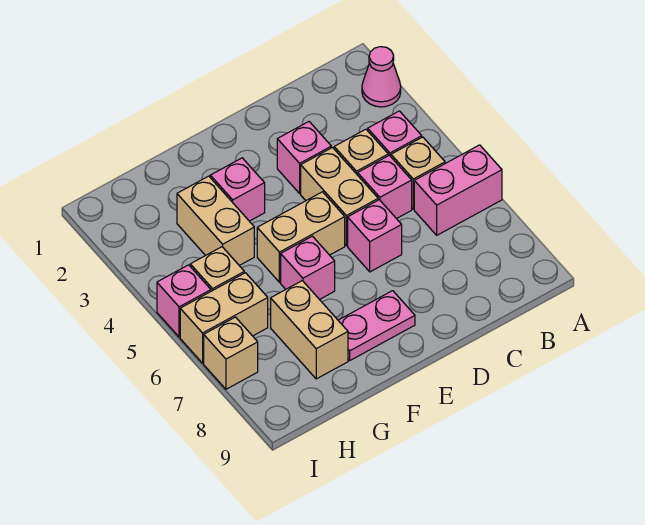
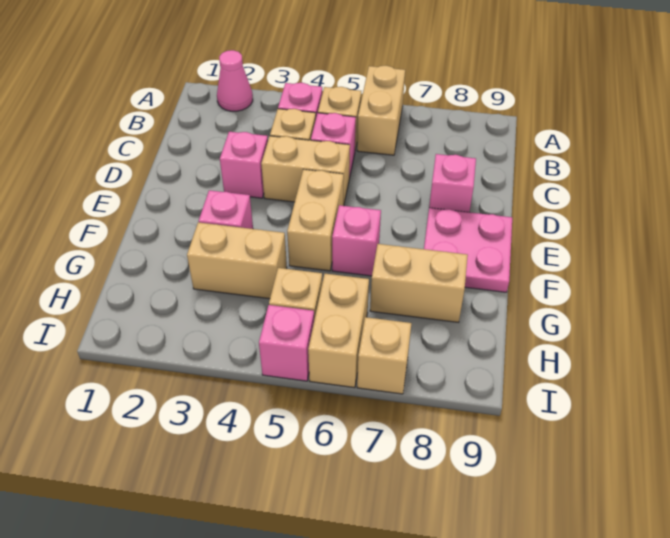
pink 1x2 brick [414,145,502,235] -> tan 1x2 brick [357,66,405,155]
pink 1x1 brick [348,200,402,272] -> pink 1x1 brick moved to [429,154,476,212]
pink 1x2 plate [338,291,415,360] -> pink 2x2 plate [424,208,512,292]

